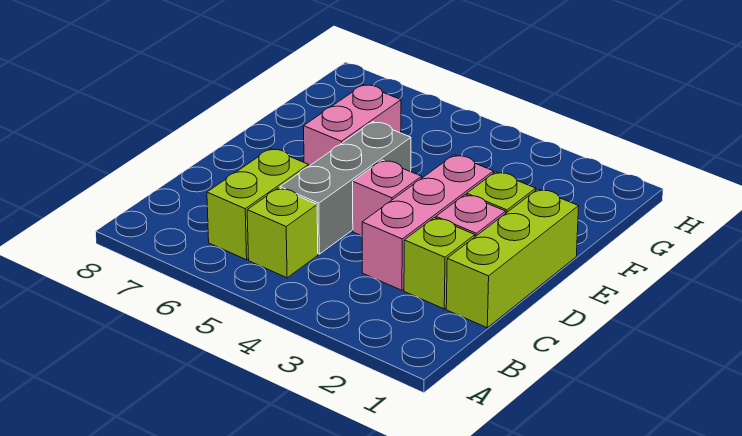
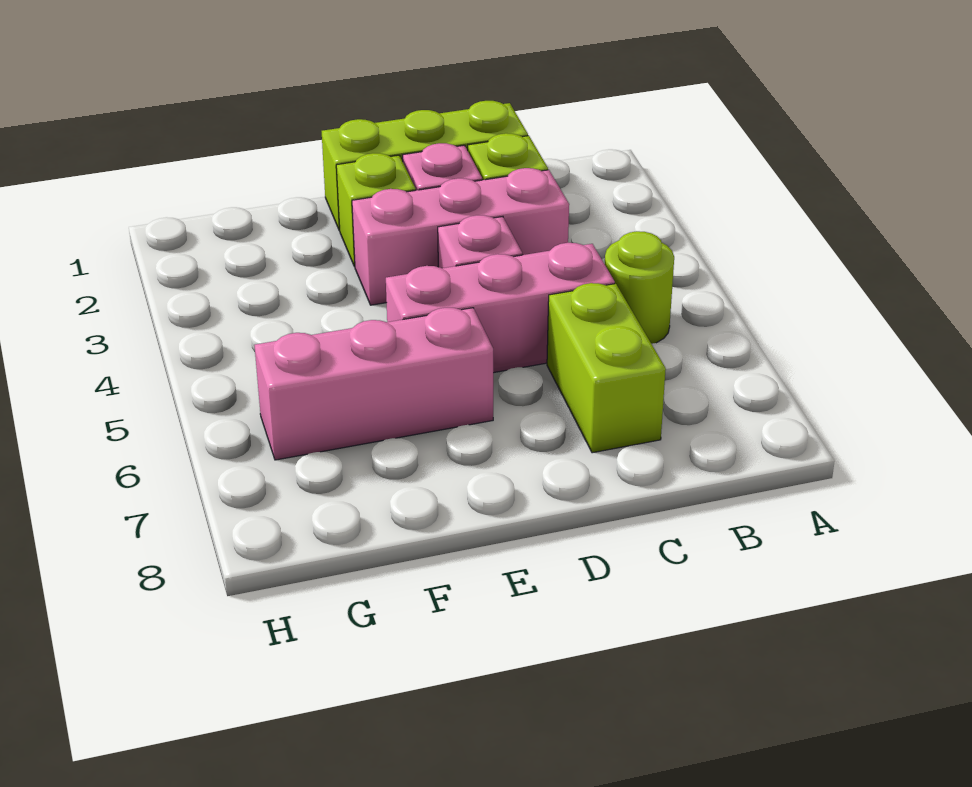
lime 1x1 brick [247,188,318,278] -> lime 1x1 round brick [605,231,674,344]
lime 1x2 brick [207,149,309,260] -> lime 1x2 brick turned to [547,283,666,453]
grey 1x3 brick [280,122,411,254] -> pink 1x3 brick [386,243,615,373]
pink 1x2 brick [304,85,401,166] -> pink 1x3 brick [255,308,493,460]

